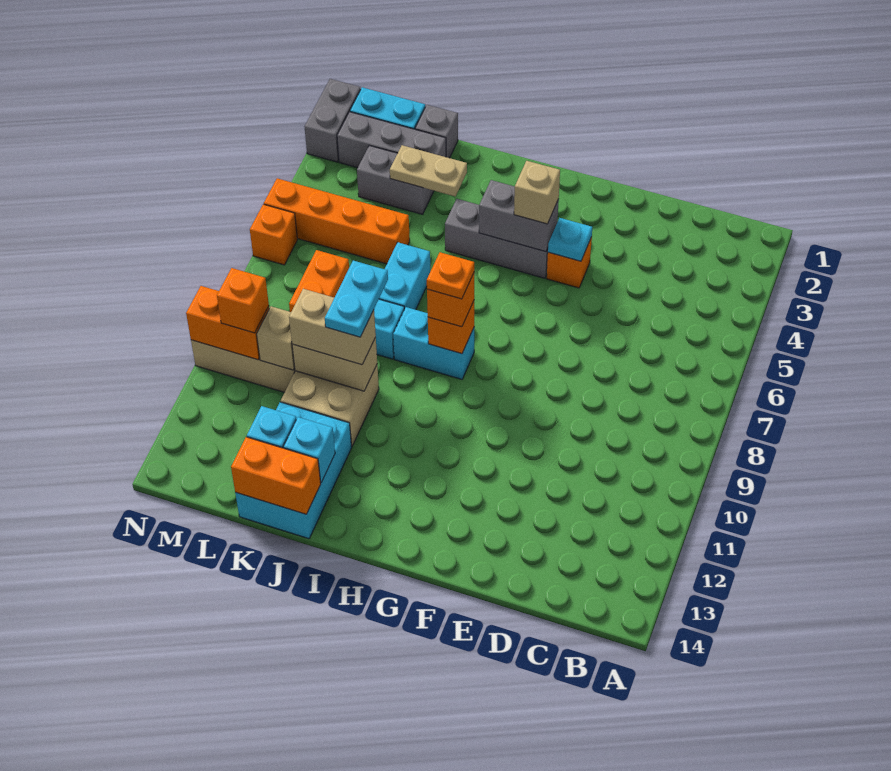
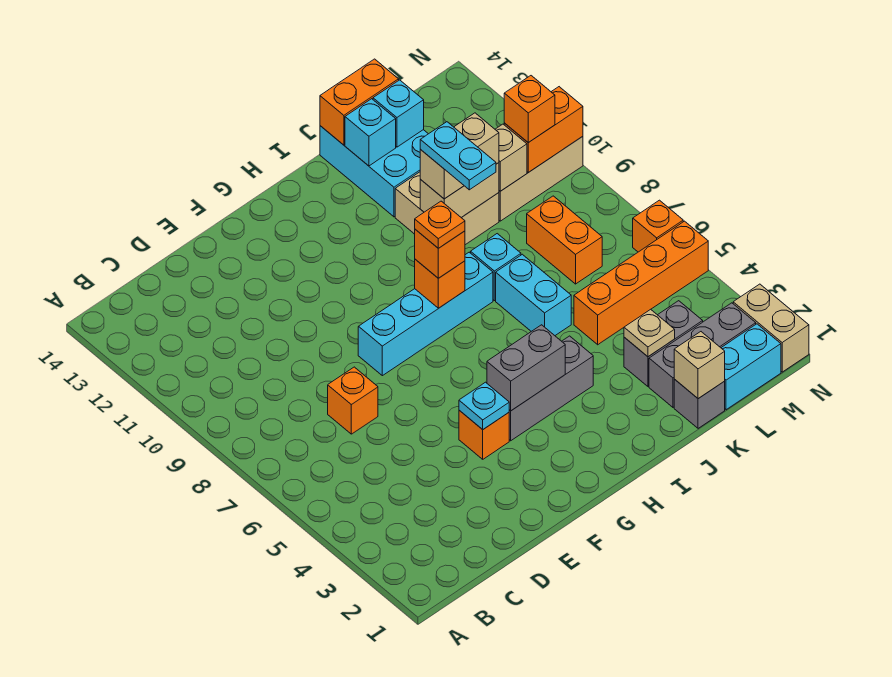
none -> orange 1x1 brick [328,367,378,434]
tan 1x1 brick [514,161,560,224] -> tan 1x1 brick moved to [674,332,725,399]
cyan 1x2 brick [393,307,474,379] -> cyan 1x4 brick [358,252,493,376]
tan 1x2 plate [390,145,467,196] -> tan 1x1 plate [624,309,675,357]
grey 1x2 brick [305,79,361,162] -> tan 1x2 brick [733,284,809,372]

